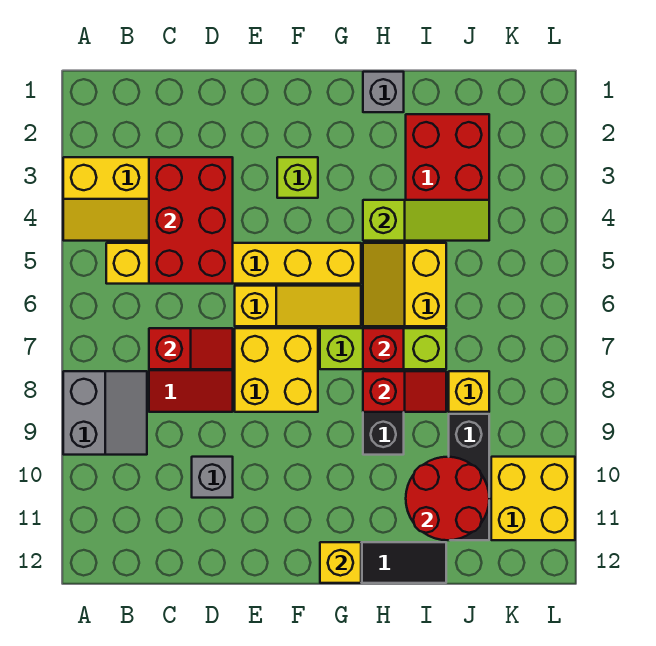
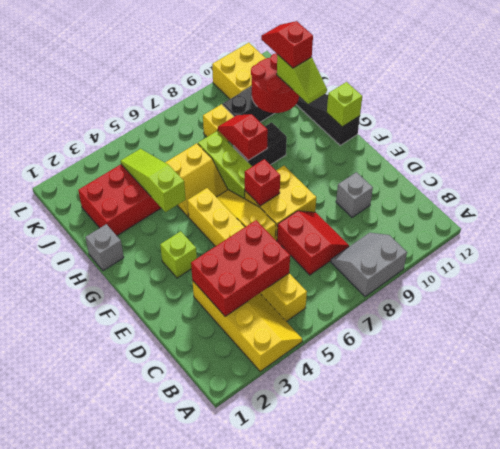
red 1x2 slope [149,328,233,369] -> red 1x2 slope moved to [261,21,313,68]
yellow 1x1 brick [320,542,361,583] -> lime 1x1 brick [327,82,362,127]
red 1x1 brick [363,328,404,369] -> red 1x1 brick moved to [245,159,280,206]
none -> lime 1x2 slope [277,54,327,104]

